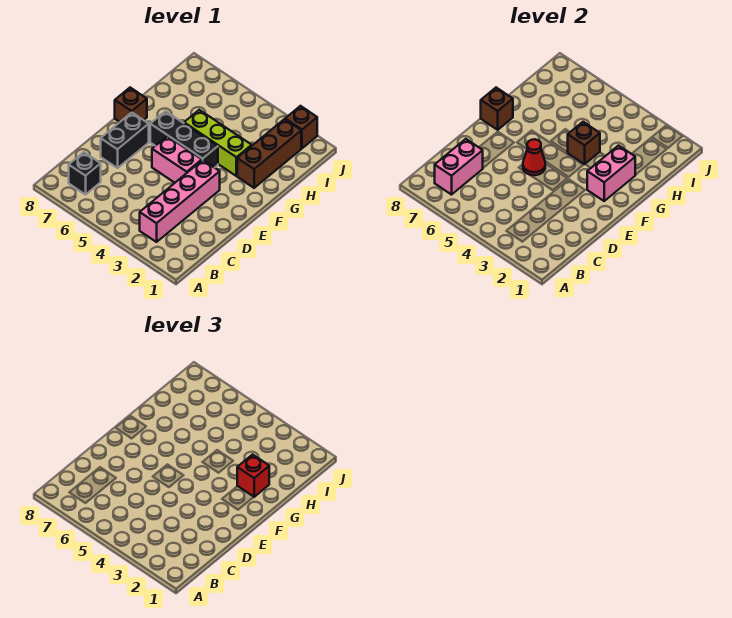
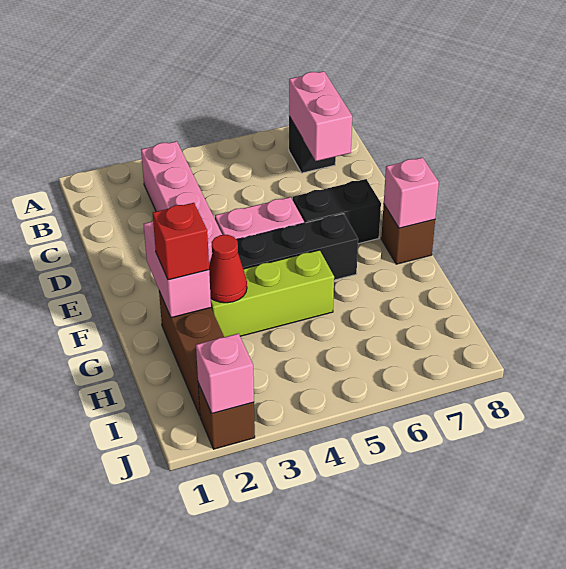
black 1x2 brick [101,113,149,168] -> black 1x2 brick turned to [293,179,381,244]
red 1x1 cone [523,139,545,175] -> red 1x1 cone moved to [209,235,247,303]
brown 1x1 brick [481,88,513,130] -> pink 1x1 brick [384,158,439,228]
brown 1x1 brick [567,122,600,164] -> none
none -> pink 1x1 brick [196,334,254,413]

